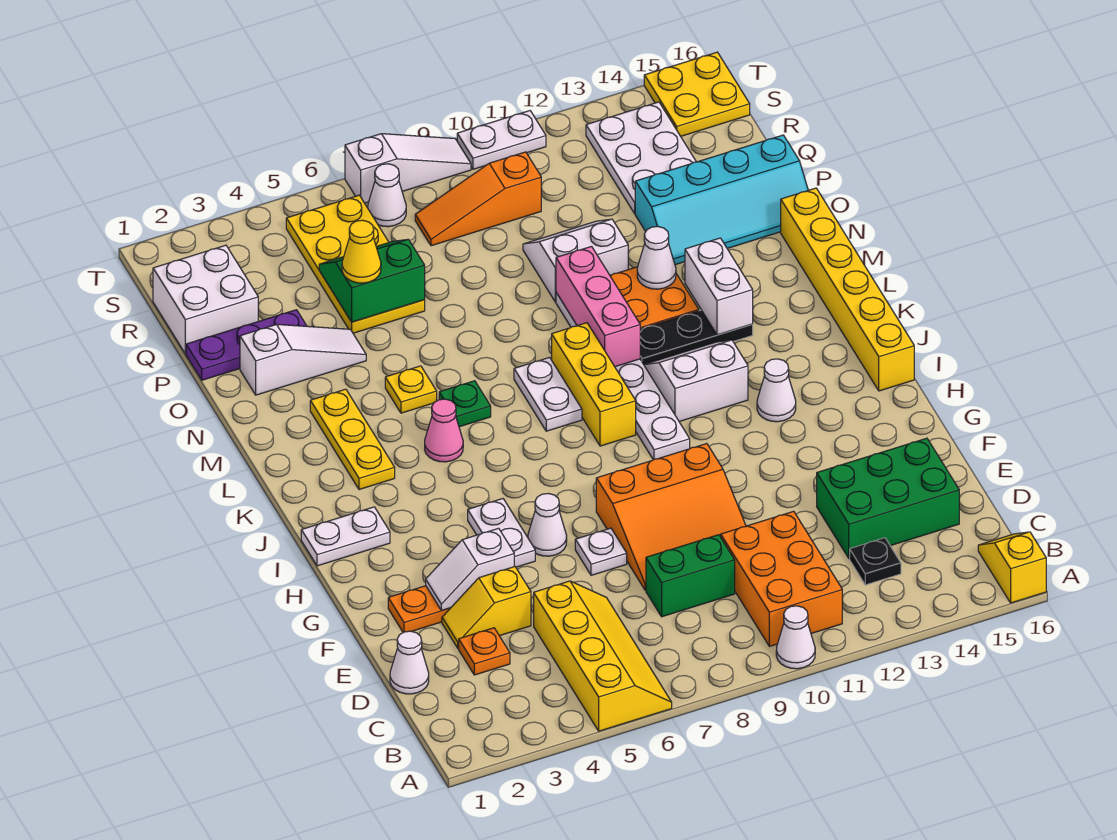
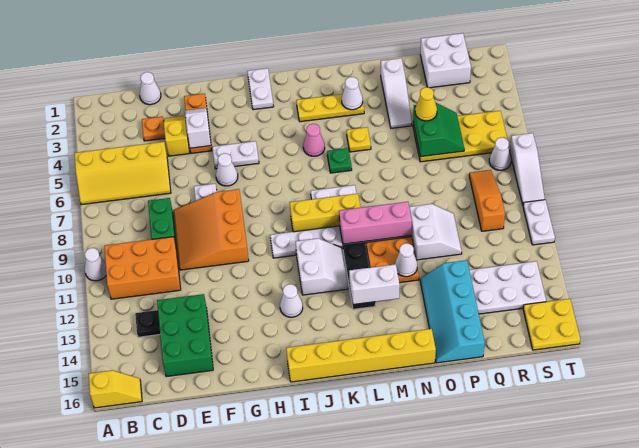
none -> white 1x1 cone [342,77,363,110]
purple 1x3 plate [186,310,306,380] -> none

